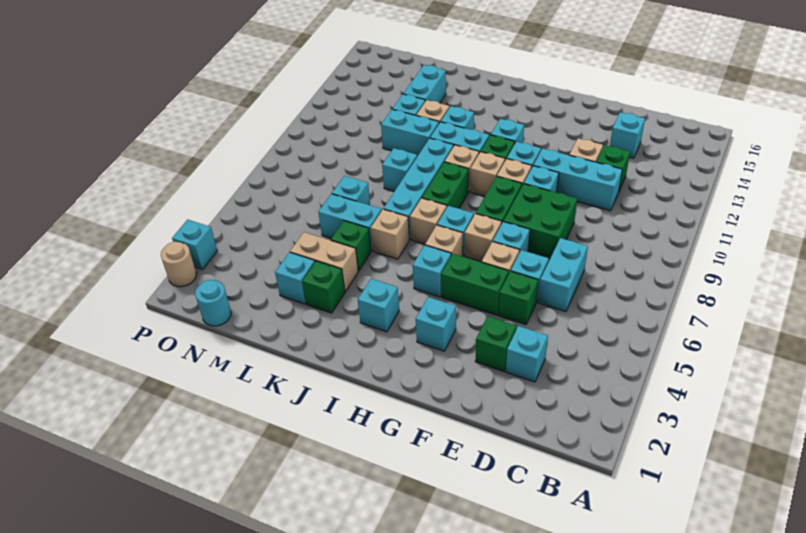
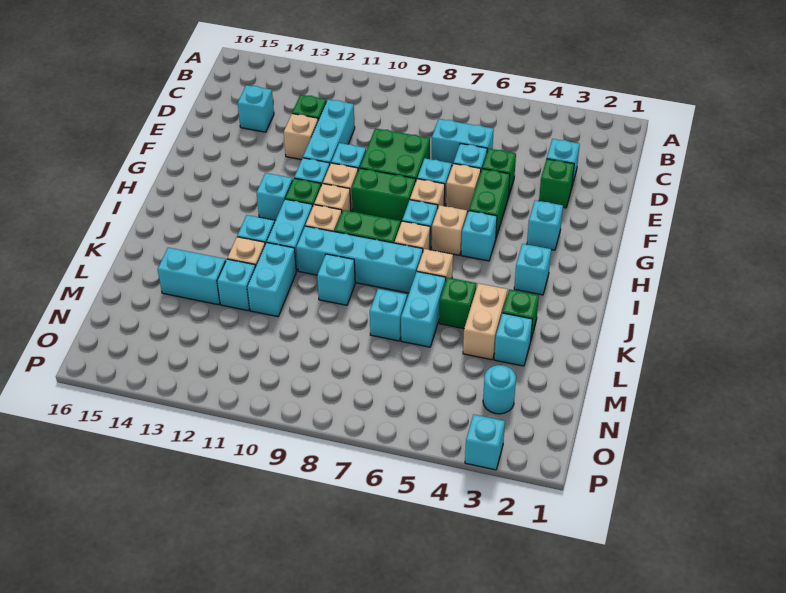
cyan 1x1 round brick [195,280,231,326] -> cyan 1x1 round brick moved to [483,365,516,414]
tan 1x1 round brick [161,242,197,287] -> none

